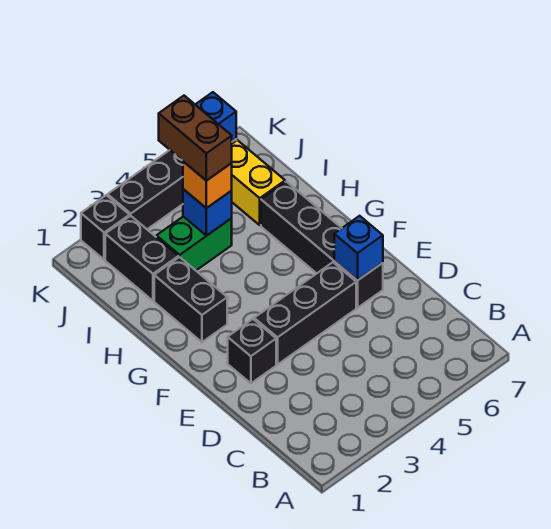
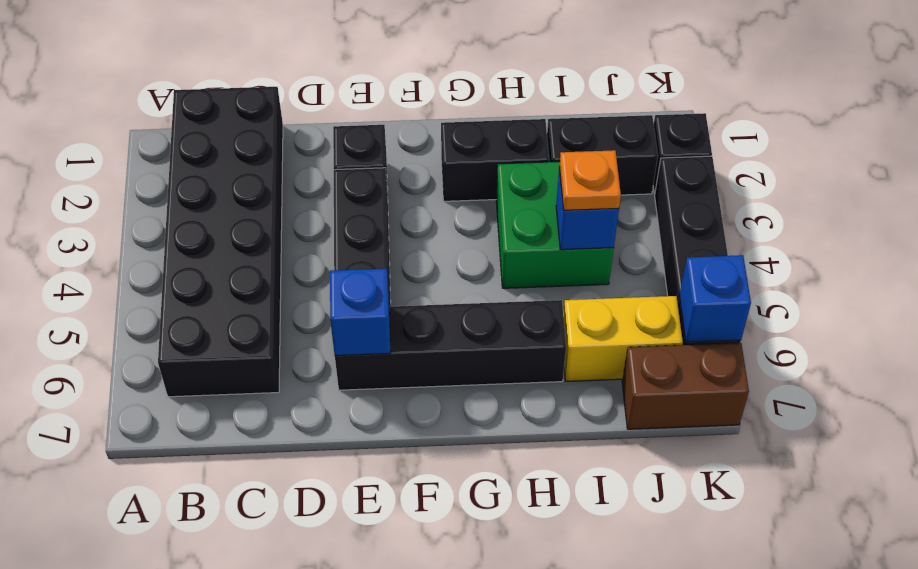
none -> black 2x6 brick [158,87,283,397]
green 1x2 brick [156,217,232,270] -> green 2x2 brick [496,162,614,288]
orange 1x1 brick [183,162,232,208] -> orange 1x1 plate [559,150,621,210]
brown 1x2 brick [159,96,232,181] -> brown 1x2 brick moved to [622,343,749,429]

